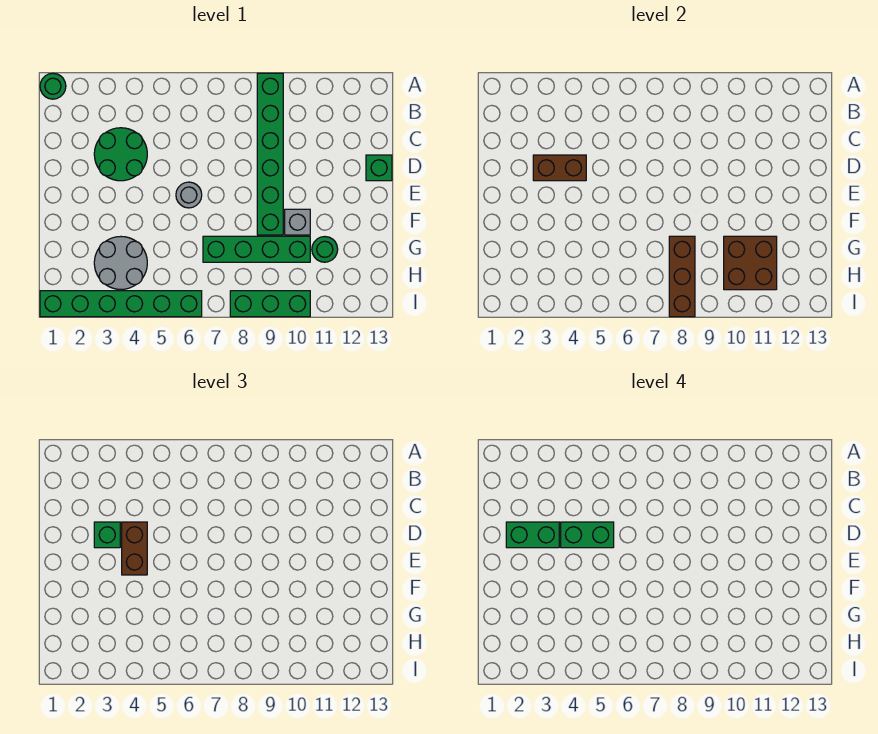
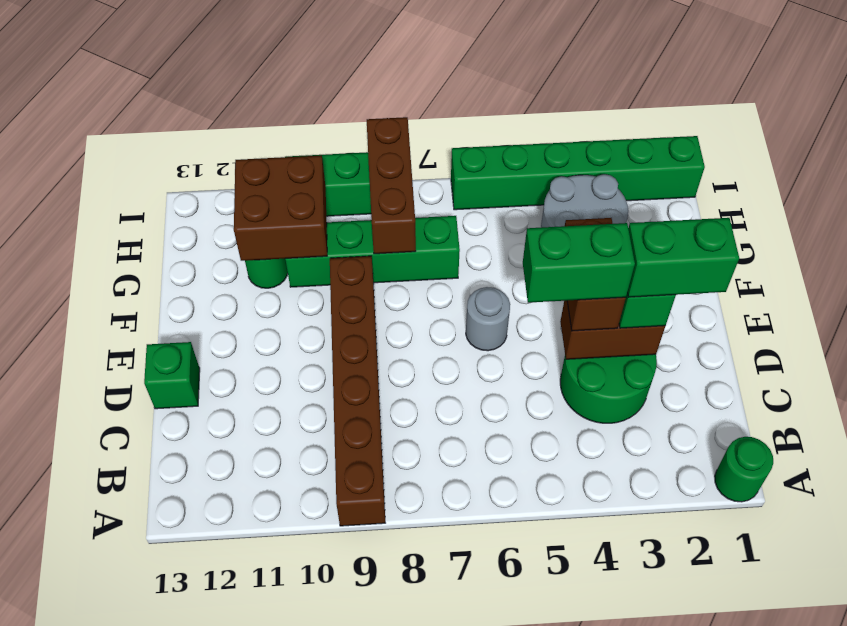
green 1x6 brick [257,73,283,235] -> brown 1x6 brick [330,256,385,526]
grey 1x1 brick [285,209,310,235] -> none

